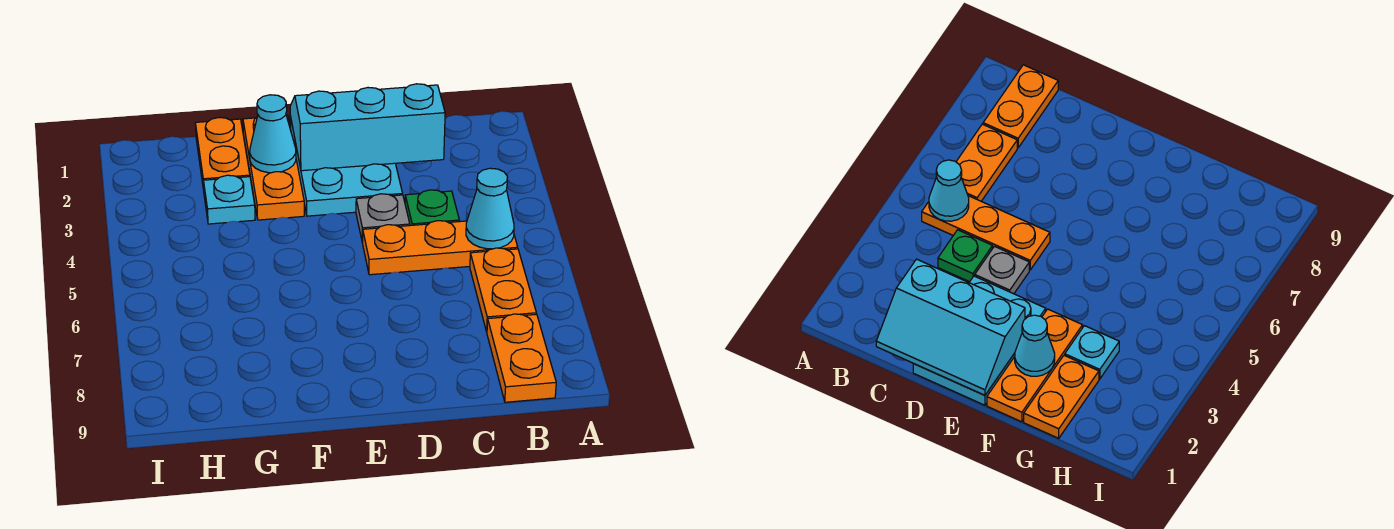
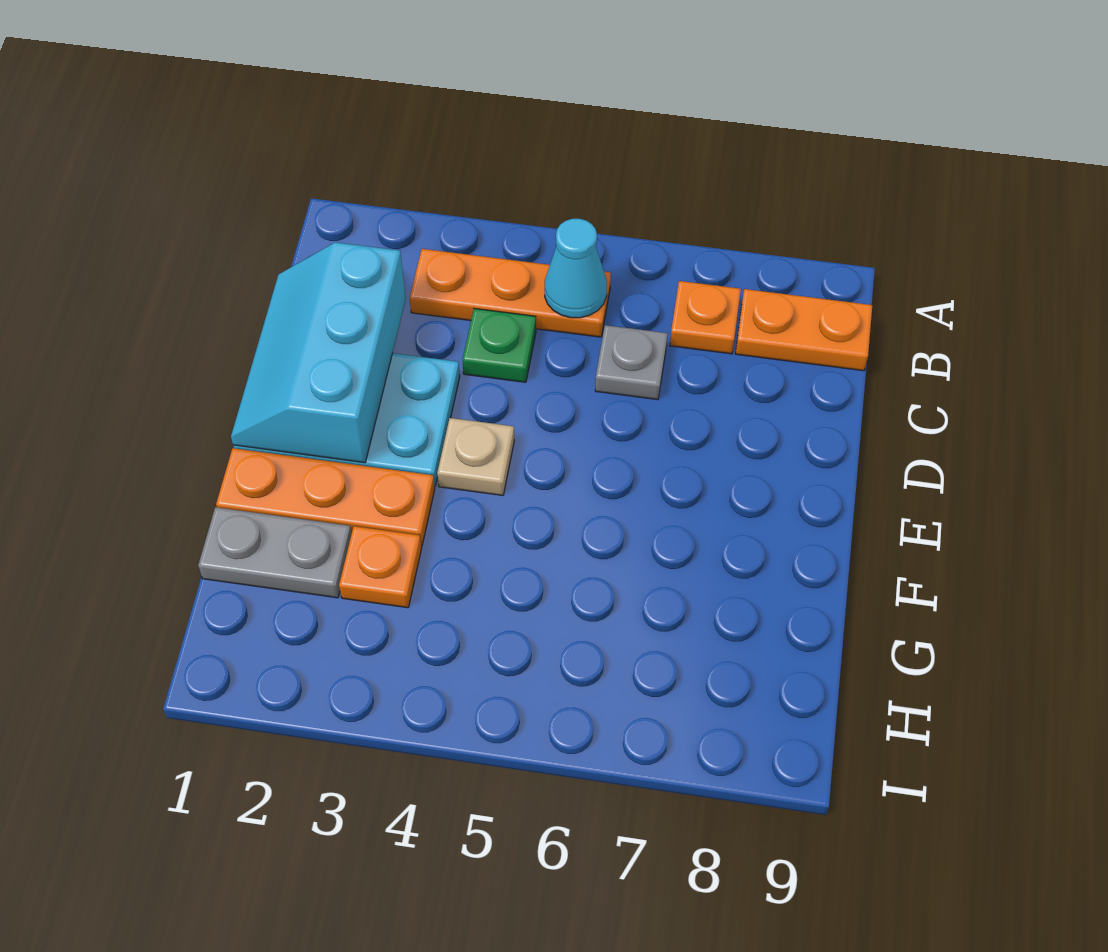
orange 1x3 plate [363,221,518,275] -> orange 1x3 plate turned to [410,249,611,337]
orange 1x2 plate [470,248,536,332] -> orange 1x1 plate [670,281,741,354]
grey 1x1 plate [356,194,410,243] -> grey 1x1 plate moved to [595,325,668,400]
none -> tan 1x1 plate [437,418,514,495]
cyan 1x1 cone [250,95,296,173] -> none
orange 1x2 plate [195,118,250,190] -> grey 1x2 plate [198,507,352,598]
cyan 1x1 plate [204,175,255,224] -> orange 1x1 plate [339,526,422,608]

